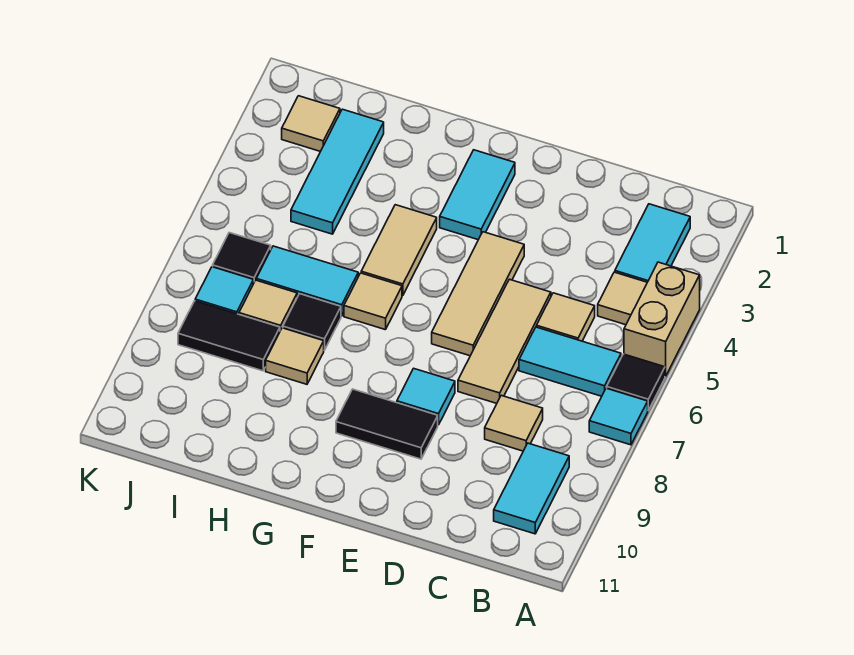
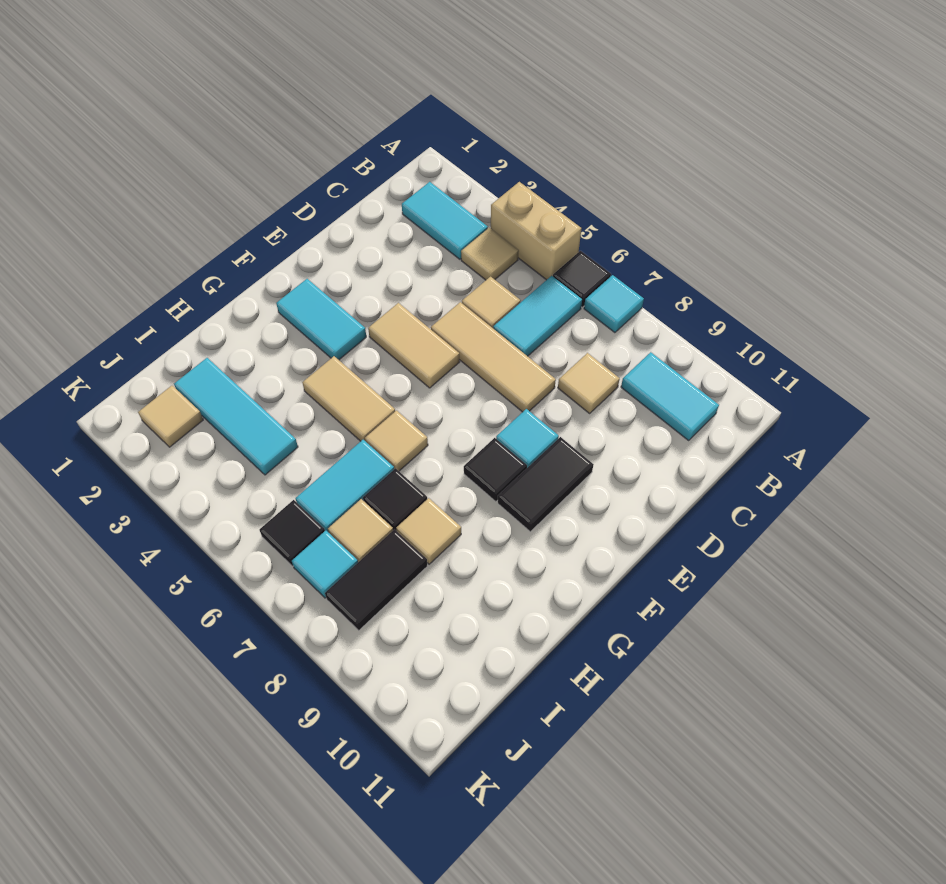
tan 1x3 tile [432,232,524,356] -> tan 1x2 tile [368,303,459,388]
none -> black 1x1 tile [464,438,527,502]

